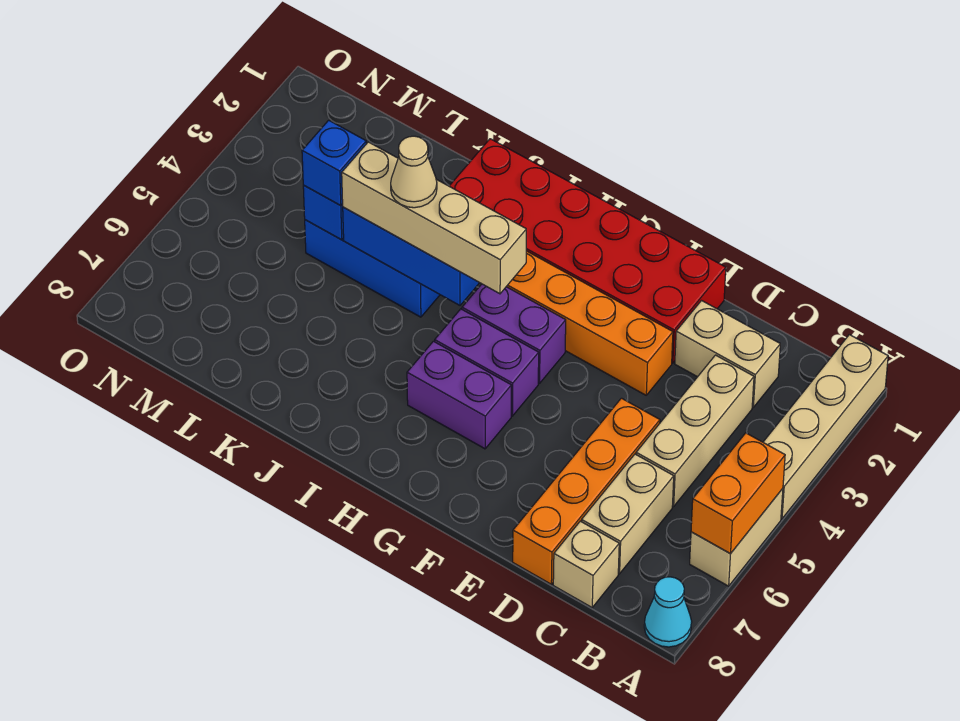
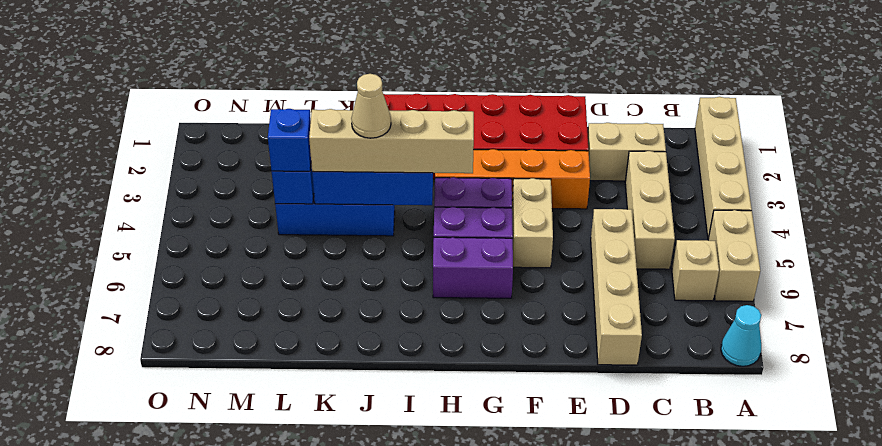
orange 1x2 brick [691,433,785,554] -> none
tan 1x2 brick [581,454,674,574] -> tan 1x2 brick moved to [512,178,553,268]
tan 1x1 brick [553,521,619,607] -> tan 1x1 brick moved to [672,240,719,301]
orange 1x4 brick [513,398,660,584] -> tan 1x4 brick [591,209,642,365]

